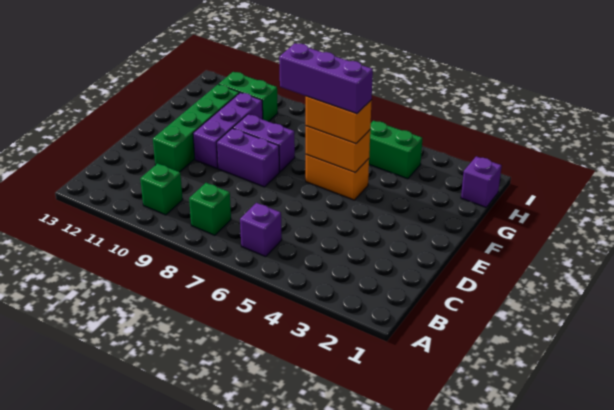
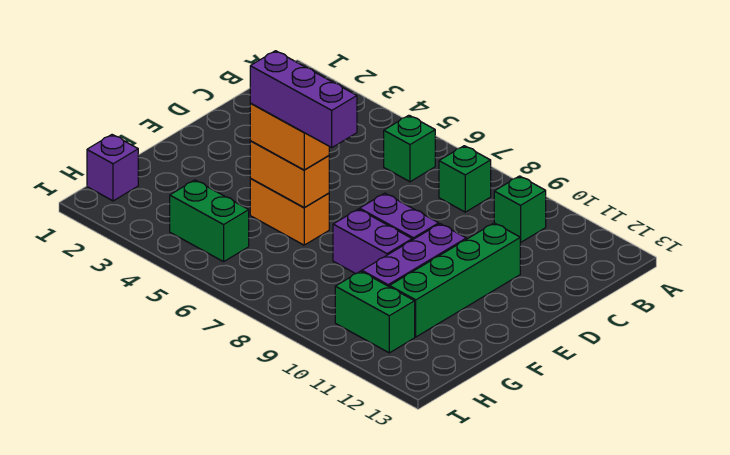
purple 1x1 brick [240,203,282,257] -> green 1x1 brick [384,115,435,182]

